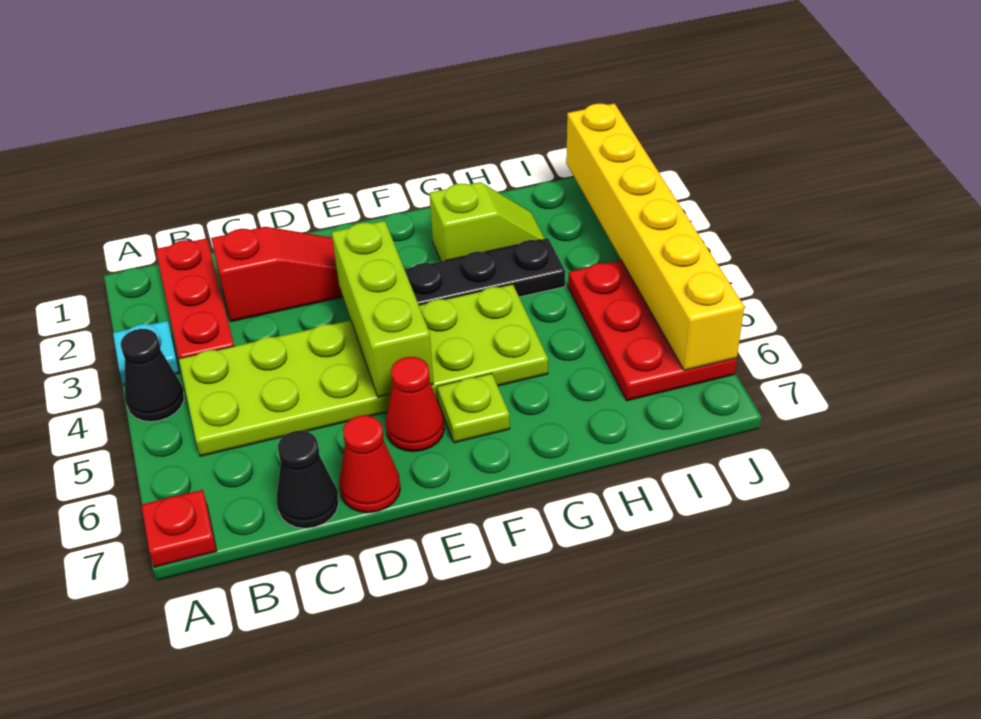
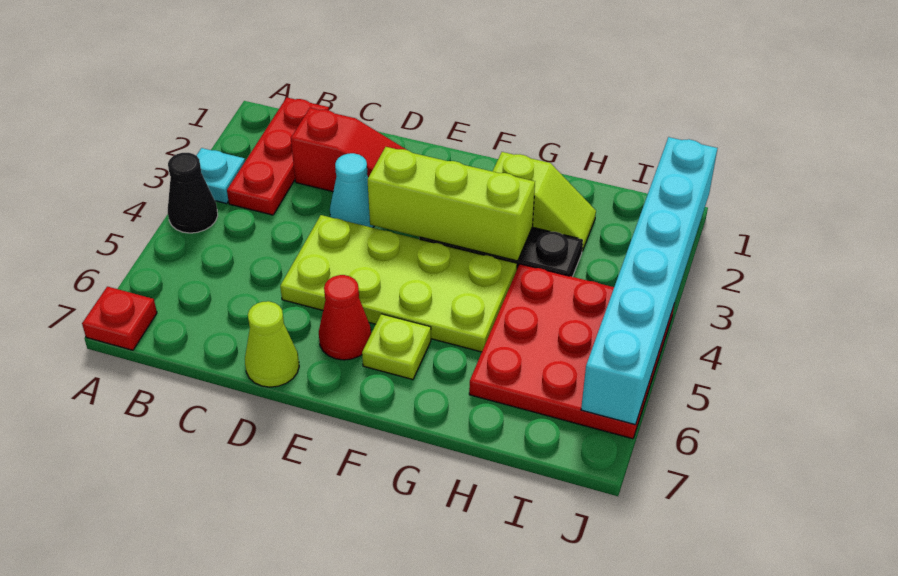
lime 2x6 plate [179,284,548,456] -> lime 2x4 plate [280,215,517,352]
black 1x1 cone [277,431,339,528] -> none
none -> cyan 1x1 cone [330,153,374,228]
red 1x1 cone [339,415,400,513] -> lime 1x1 cone [245,301,299,387]
lime 1x3 brick [332,221,433,397] -> lime 1x3 brick turned to [367,147,535,261]
red 2x3 plate [568,260,737,401] -> red 3x3 plate [469,264,674,439]
yellow 1x6 brick [566,104,744,371] -> cyan 1x6 brick [581,137,717,425]

